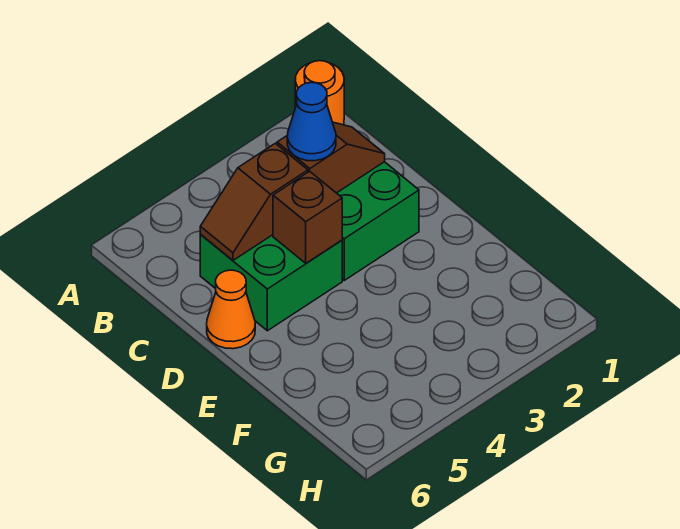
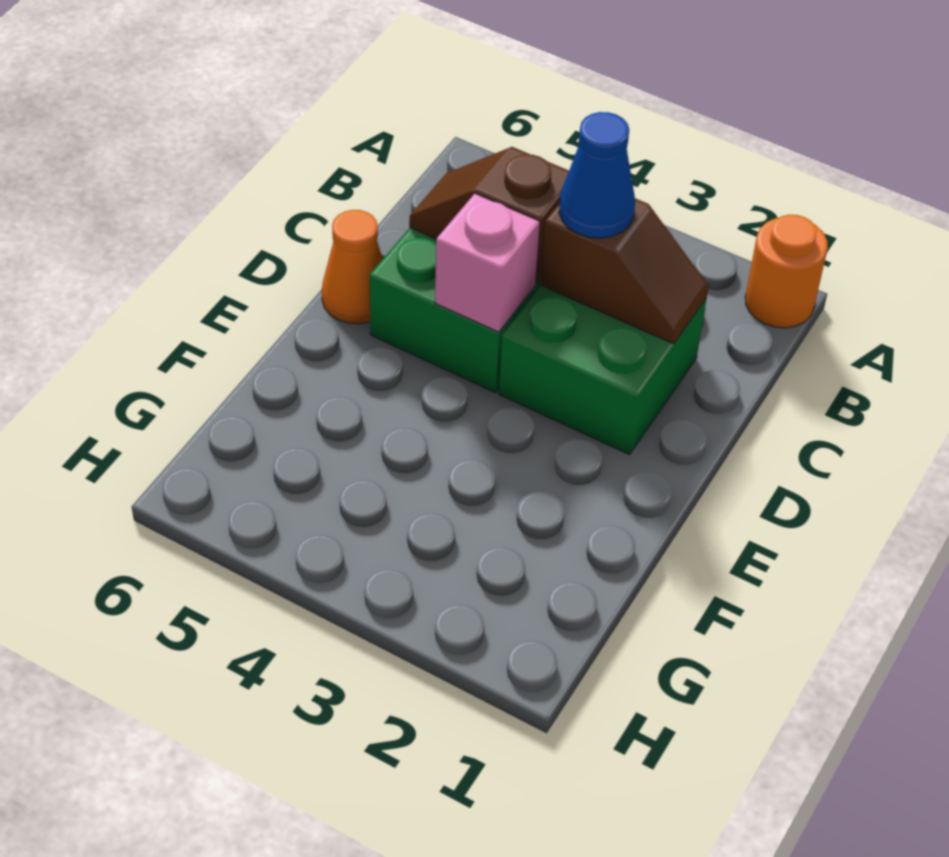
brown 1x1 brick [273,171,342,263] -> pink 1x1 brick [435,194,540,332]

